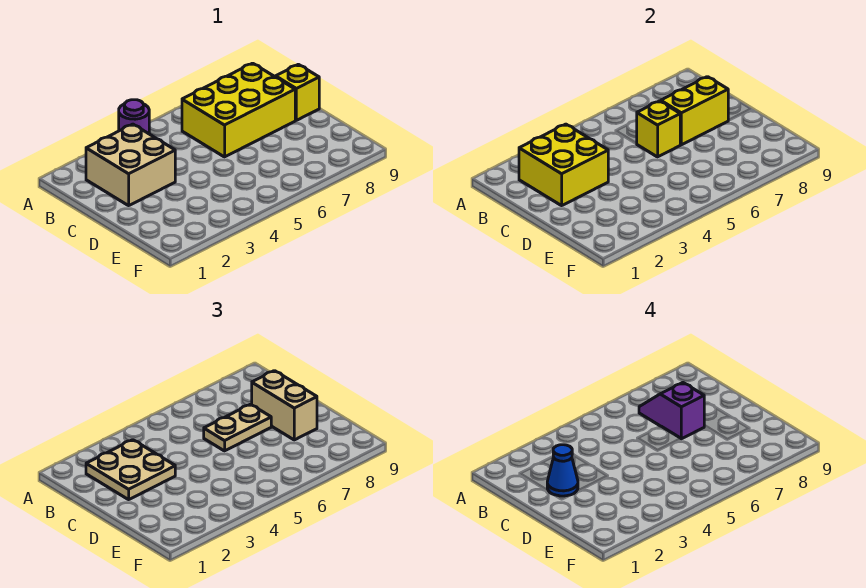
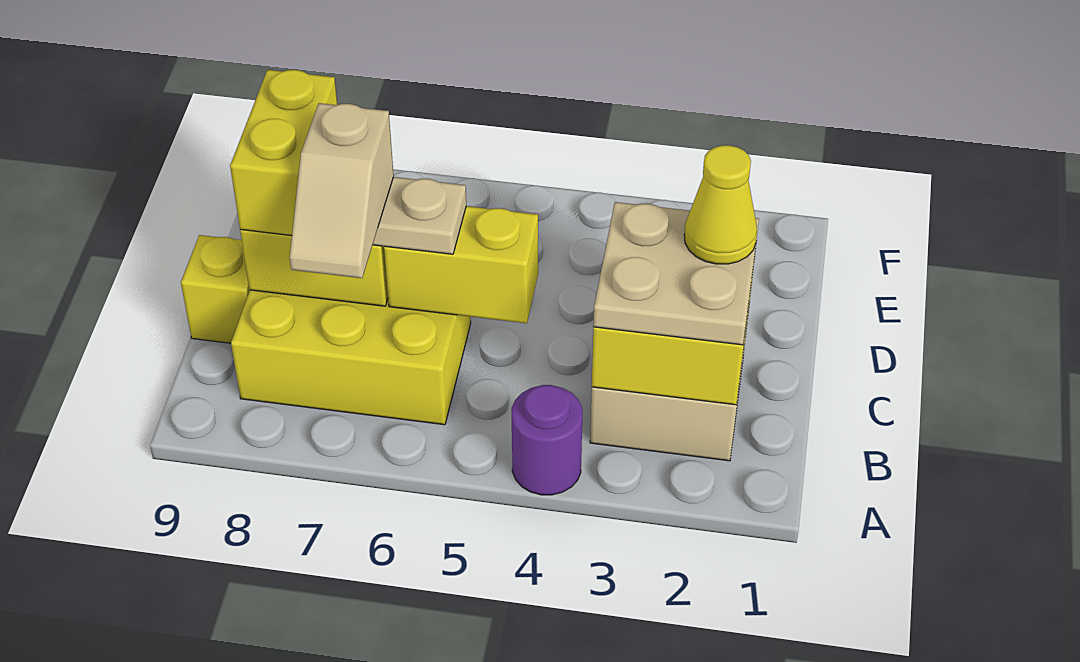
purple 1x2 slope [639,383,704,439] -> tan 1x2 slope [290,103,394,278]
blue 1x1 cone [547,445,578,496] -> yellow 1x1 cone [684,145,757,264]
yellow 1x1 brick [637,101,680,157] -> yellow 1x2 brick [384,206,538,323]
tan 1x2 brick [252,371,317,440] -> yellow 1x2 brick [230,70,337,235]

